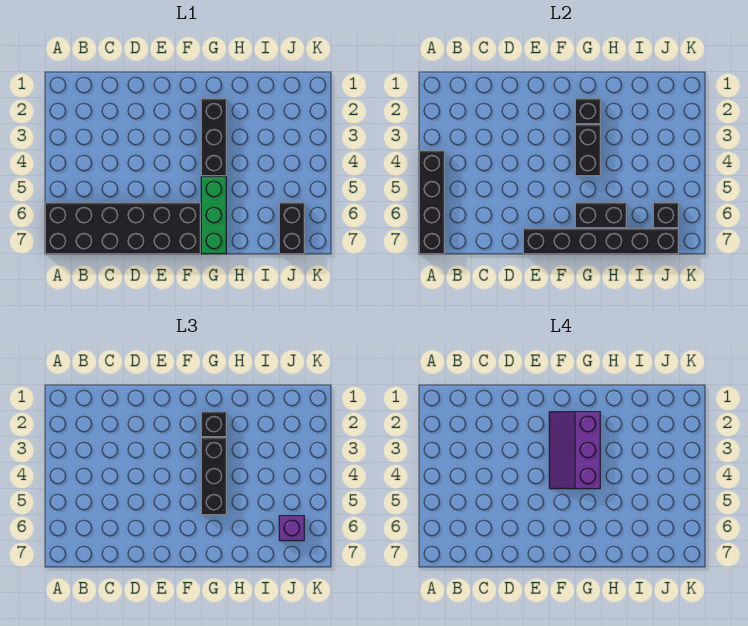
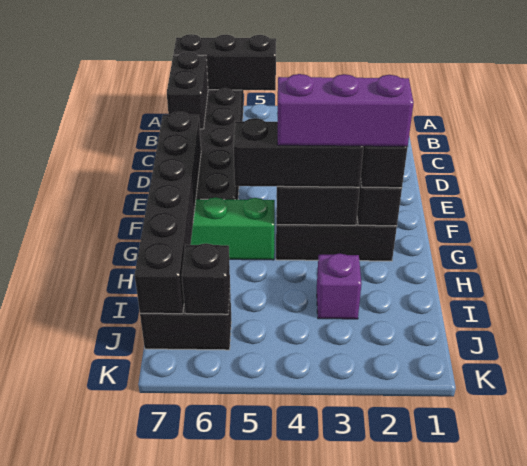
black 1x4 brick [419,151,444,254] -> black 1x3 brick [173,34,276,90]
black 1x2 brick [575,203,626,228] -> black 1x2 brick moved to [167,52,208,129]
purple 1x1 brick [279,516,304,541] -> purple 1x1 brick moved to [317,253,362,319]

